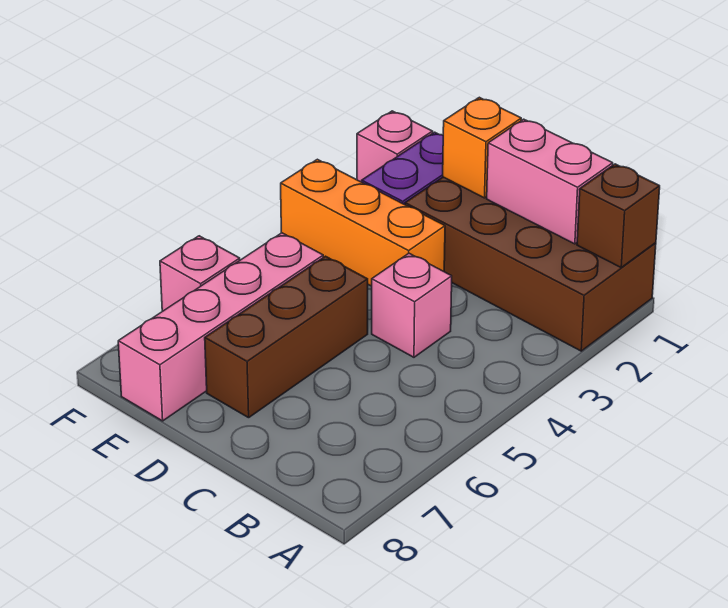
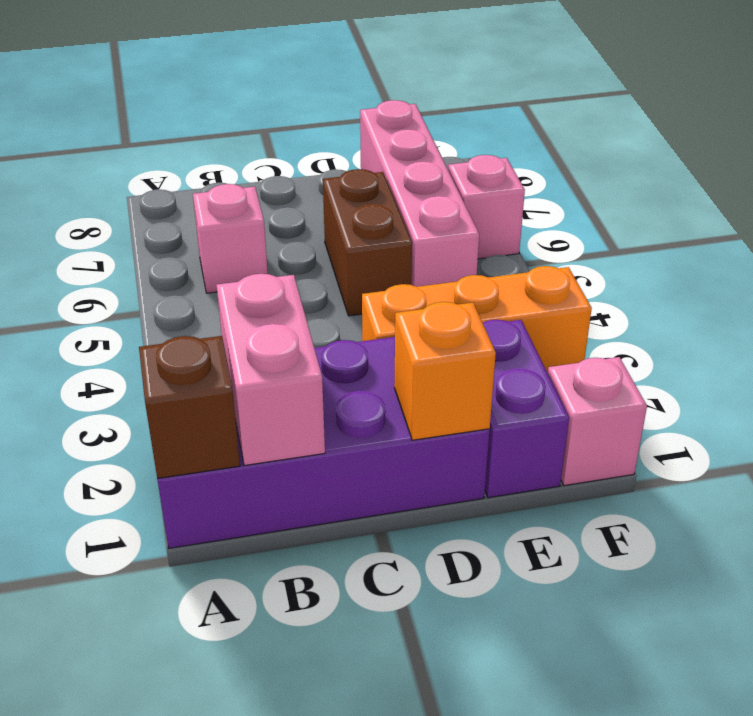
brown 2x4 brick [405,177,656,351] -> purple 2x4 brick [157,337,490,548]
pink 1x2 brick [487,119,613,244] -> pink 1x2 brick turned to [217,274,325,466]
pink 1x1 brick [372,253,452,357] -> pink 1x1 brick moved to [193,184,268,293]
brown 1x3 brick [205,256,368,418] -> brown 1x2 brick [323,169,412,316]

